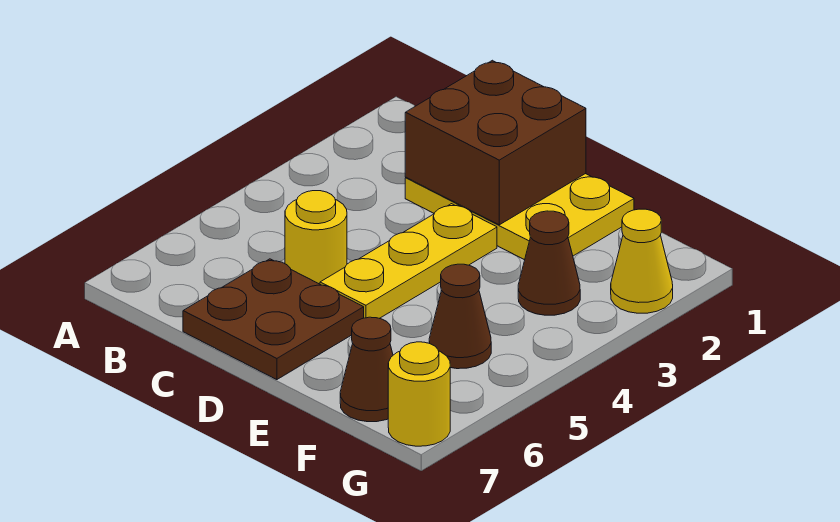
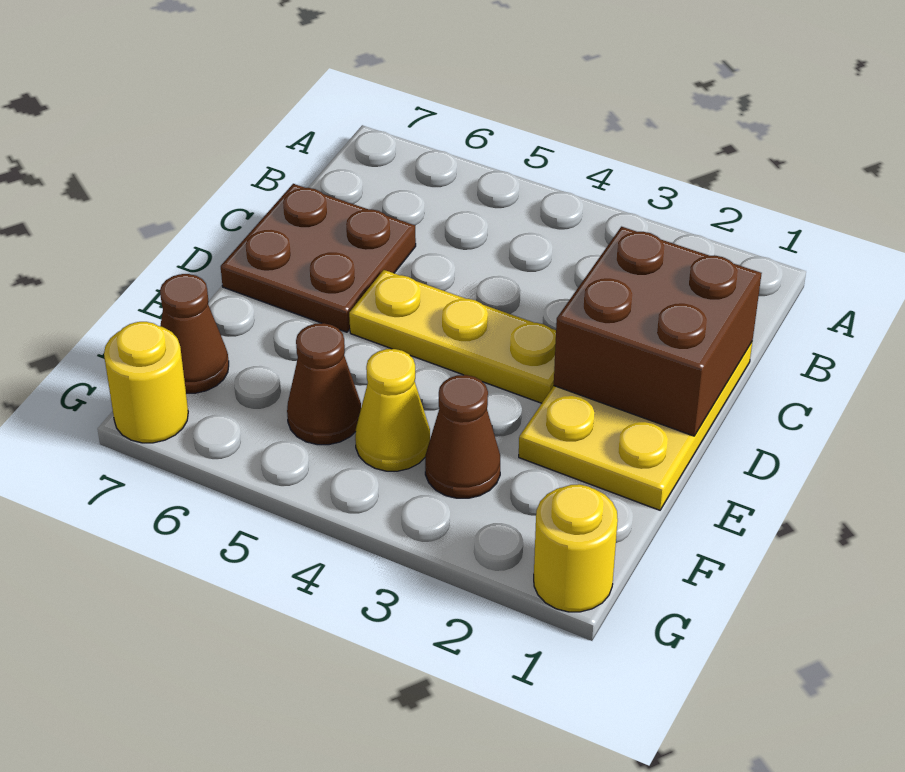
yellow 1x1 round brick [285,191,347,284] -> yellow 1x1 round brick moved to [534,484,618,612]
yellow 1x1 cone [611,209,673,313] -> yellow 1x1 cone moved to [355,349,430,471]

